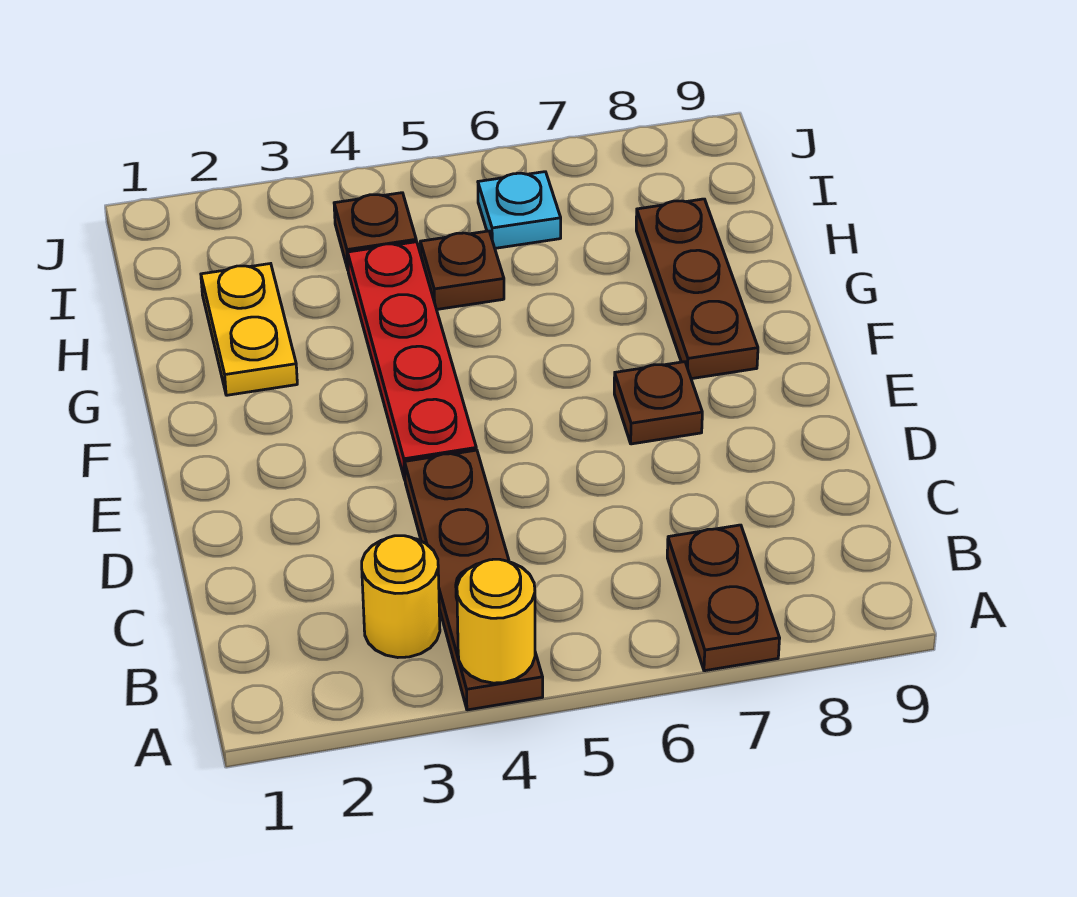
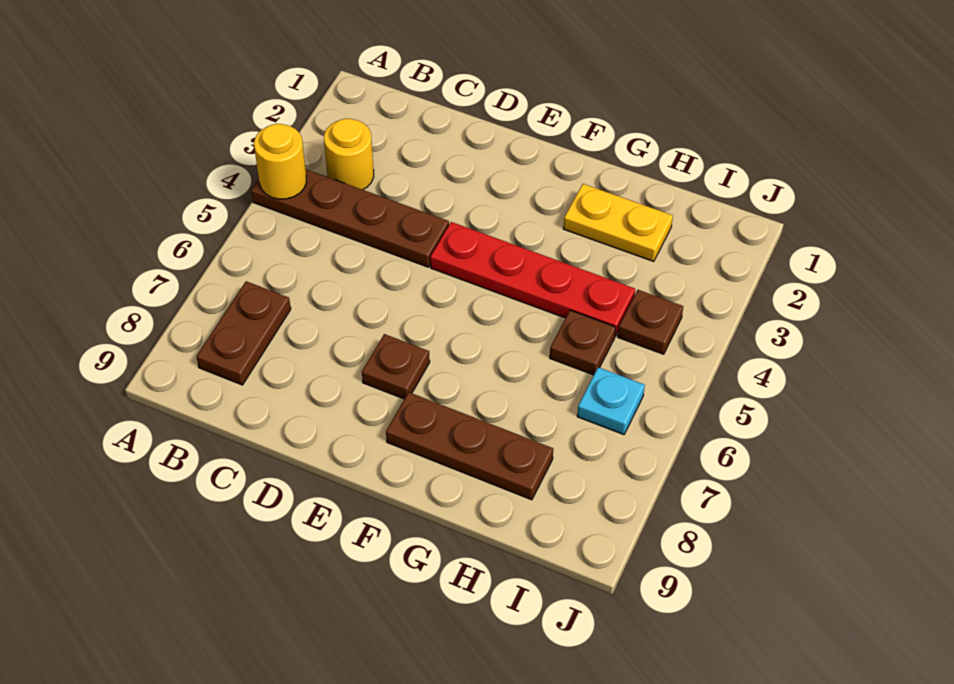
brown 1x2 plate [667,525,780,671] -> brown 1x2 plate turned to [196,281,291,385]

